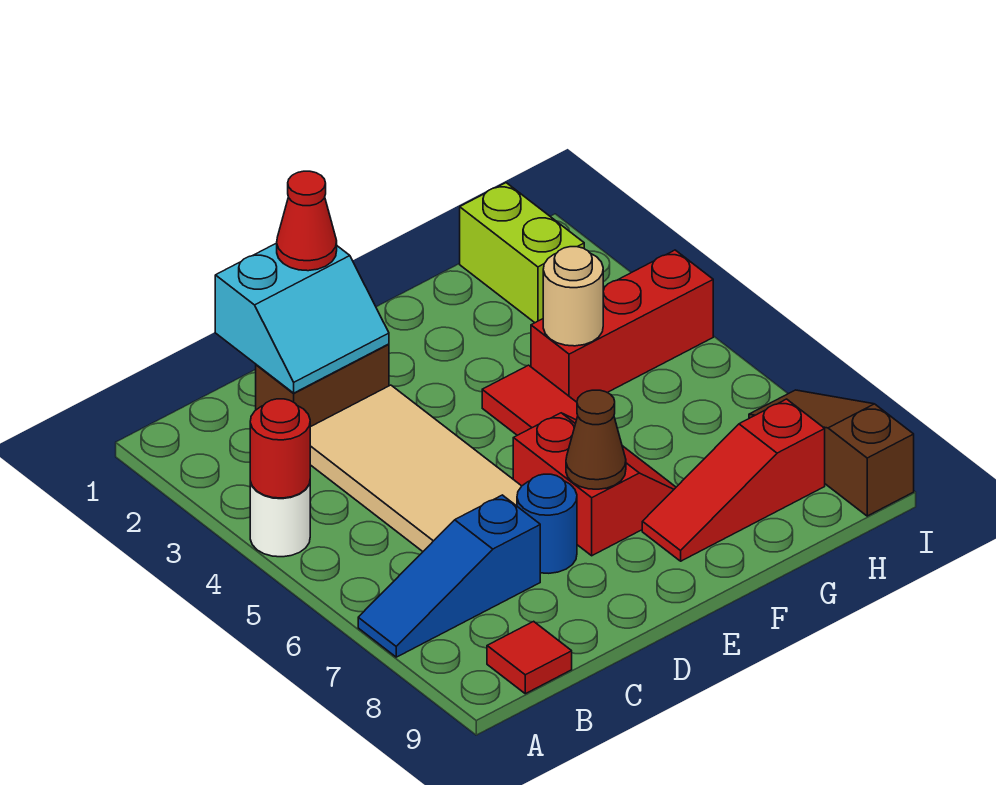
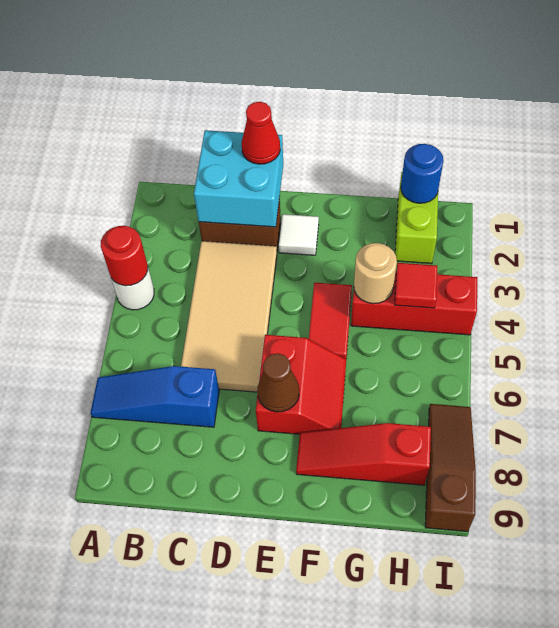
red 1x1 tile [487,621,572,694] -> red 1x1 tile moved to [395,263,437,308]
cyan 2x2 slope [215,243,389,393] -> cyan 2x2 brick [194,130,283,227]
blue 1x1 round brick [517,474,577,573] -> blue 1x1 round brick moved to [401,144,444,203]
none -> white 1x1 tile [279,214,319,255]

